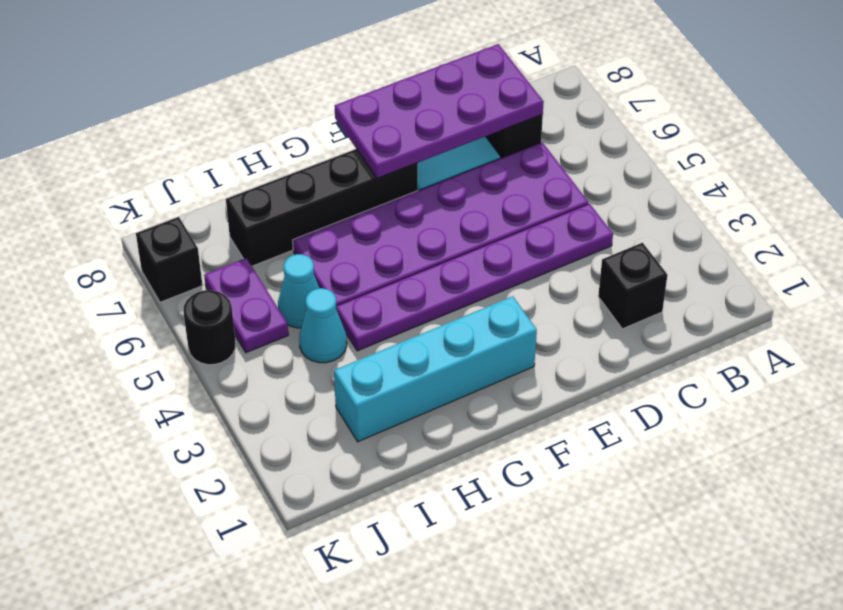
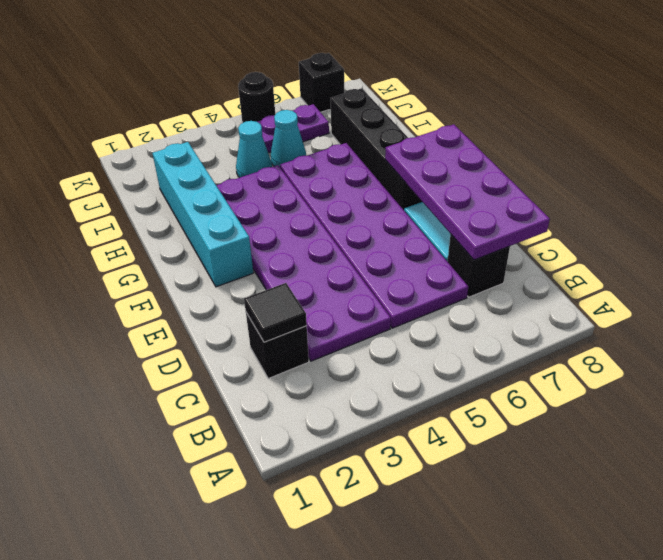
none -> black 1x1 tile [244,283,307,342]
purple 1x6 plate [336,204,613,351] -> purple 2x6 plate [216,165,391,361]

